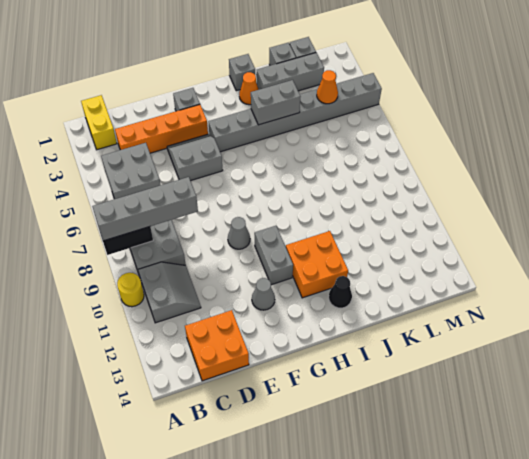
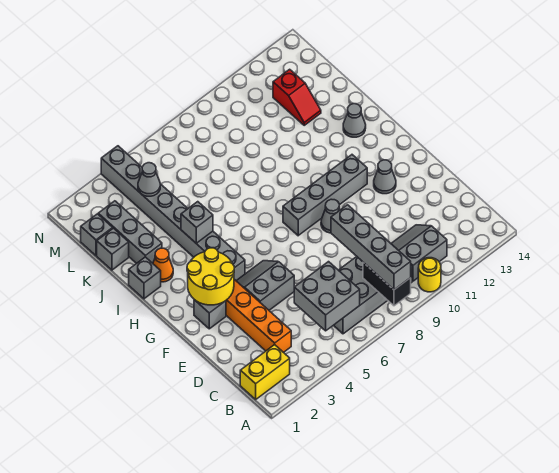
orange 2x2 brick [185,310,249,381] -> none
grey 2x2 slope [167,134,223,181] -> grey 2x2 slope turned to [237,261,294,310]
none -> yellow 2x2 round brick [187,248,234,305]
grey 1x2 brick [255,226,293,285] -> grey 1x4 brick [283,155,367,236]
orange 2x2 brick [286,231,348,298] -> none
grey 1x2 brick [251,80,301,125] -> grey 1x1 brick [181,202,213,243]
black 1x1 cone [329,276,352,308] -> grey 1x1 cone [343,104,366,137]
none -> red 1x2 slope [273,69,321,125]
orange 1x1 cone [317,70,338,104] -> grey 1x1 cone [138,163,160,196]

